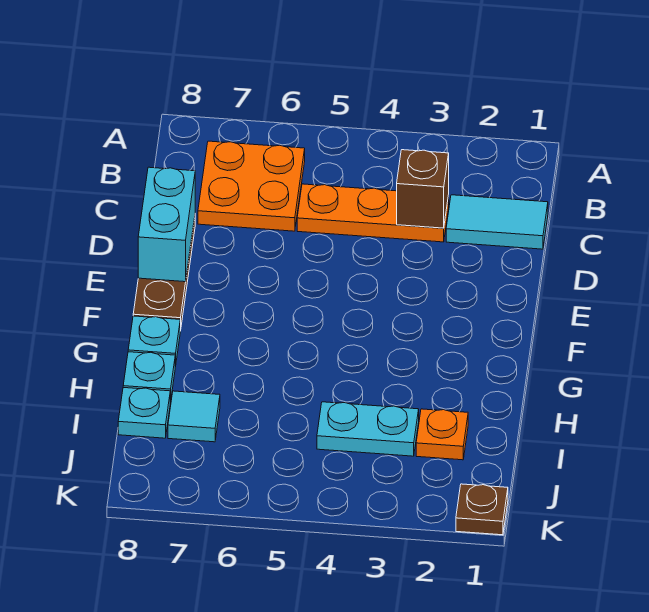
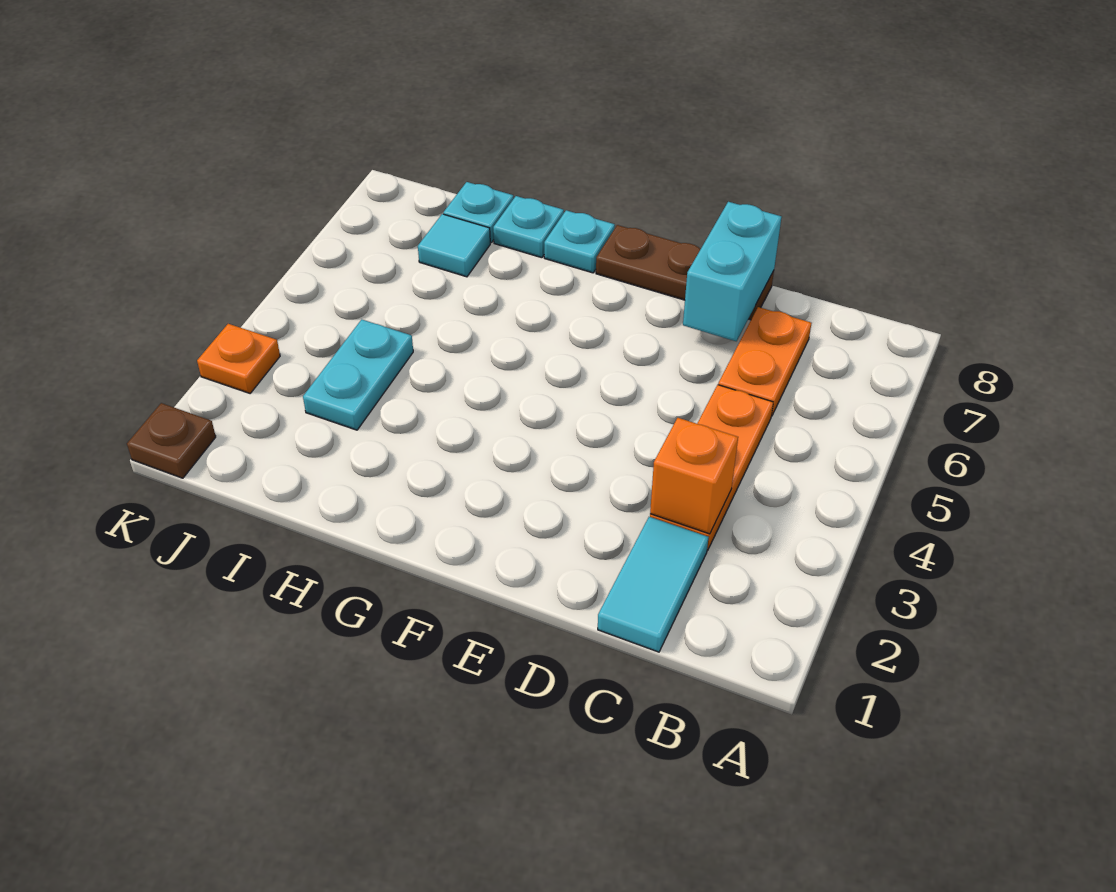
orange 2x2 plate [198,141,305,231] -> orange 1x2 plate [718,307,811,416]
brown 1x1 brick [397,150,449,228] -> orange 1x1 brick [650,418,738,534]
cyan 1x2 brick [138,167,195,282] -> cyan 1x2 brick turned to [683,202,782,341]
orange 1x1 plate [416,409,468,460] -> orange 1x1 plate moved to [197,324,280,393]

